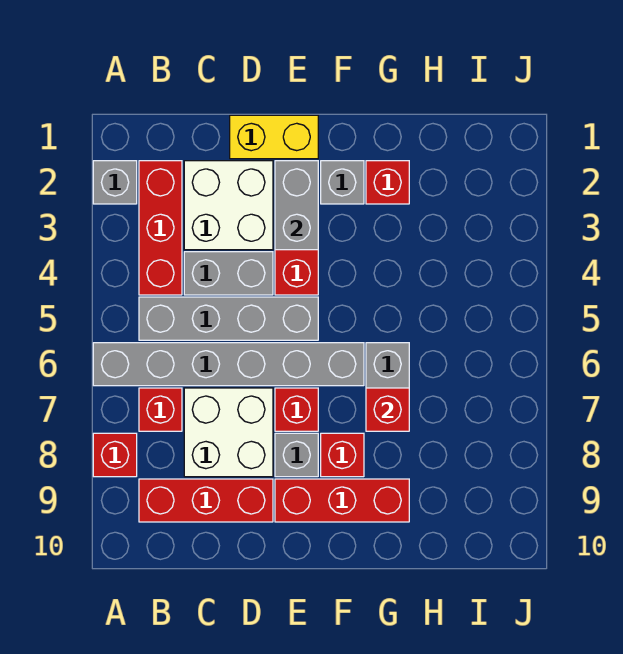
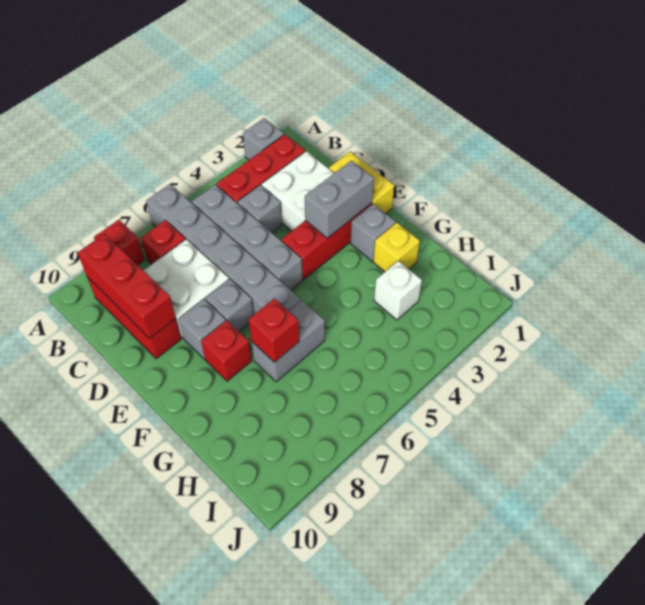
grey 1x2 brick [184,252,273,295] -> grey 1x1 brick [237,185,282,233]
red 1x1 brick [275,388,318,431] -> grey 1x1 brick [205,279,254,331]
red 1x3 brick [275,479,409,522] -> red 1x3 brick moved to [78,234,176,339]
red 1x1 brick [366,161,409,204] -> yellow 1x1 brick [373,223,420,272]
none -> white 1x1 brick [374,261,422,320]

